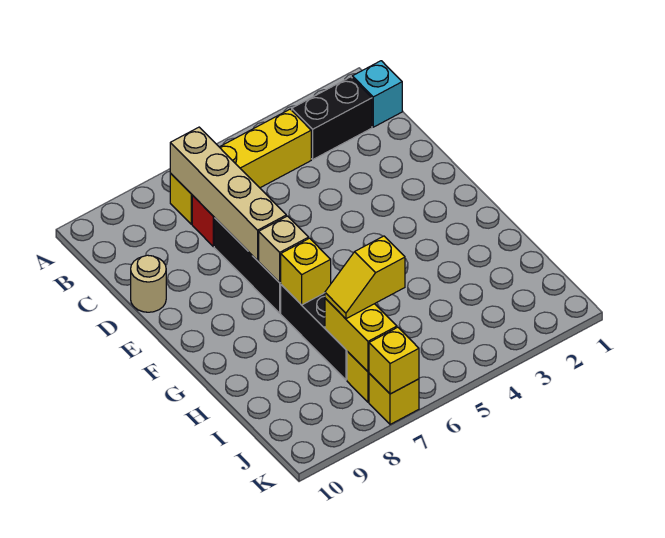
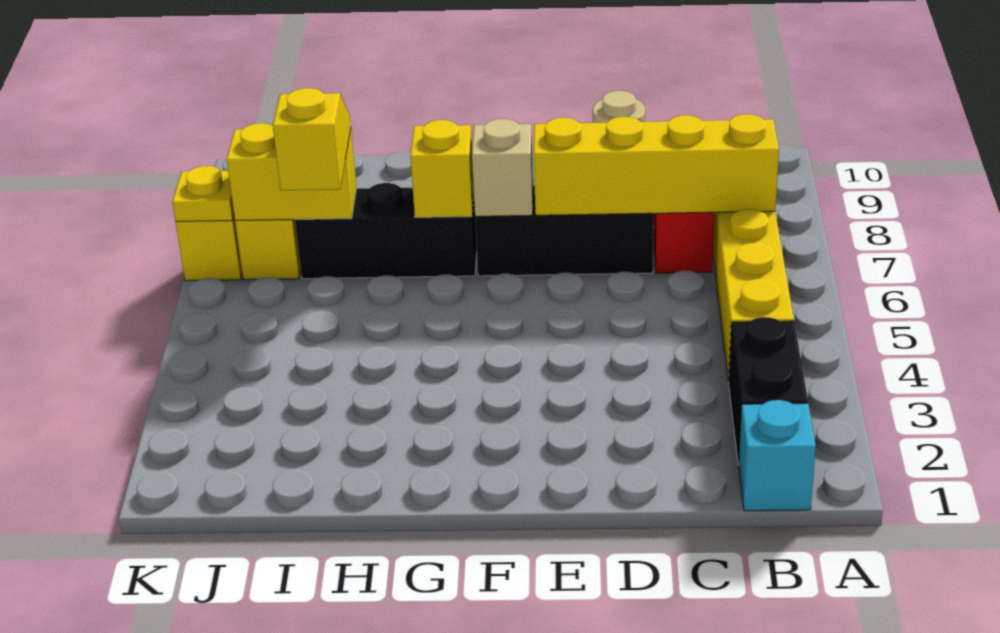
tan 1x4 brick [170,127,286,260] -> yellow 1x4 brick [534,114,779,215]
yellow 1x1 brick [369,327,419,394] -> yellow 1x1 plate [172,166,234,222]

